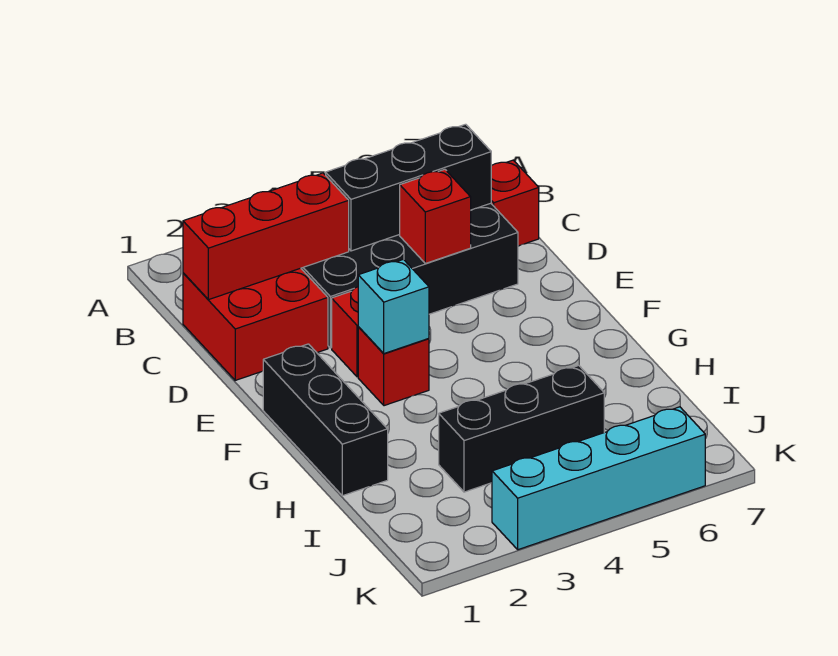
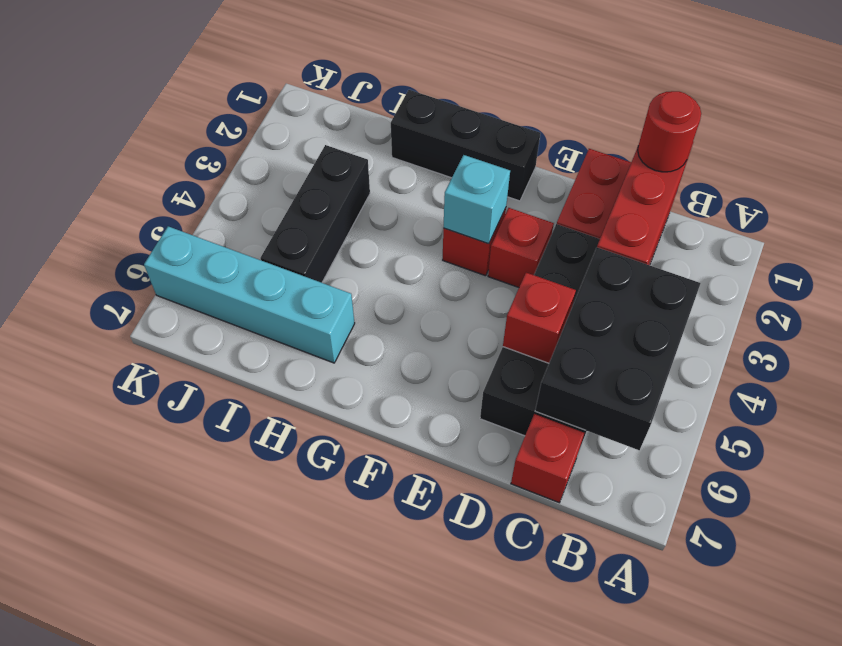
none -> red 1x1 round brick [638,91,701,172]
black 1x3 brick [326,124,491,251] -> black 2x3 brick [535,247,701,450]
cyan 1x4 brick [492,407,705,550] -> cyan 1x4 brick turned to [144,226,355,363]

